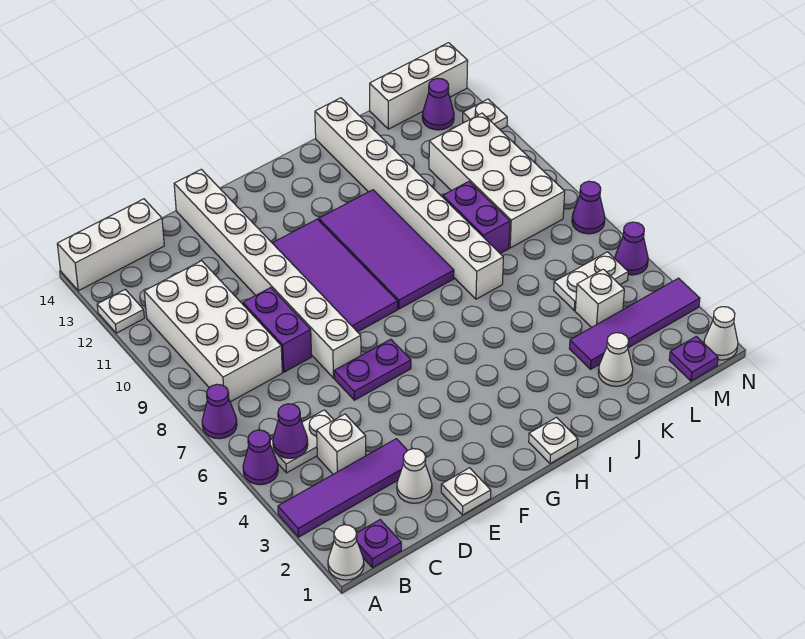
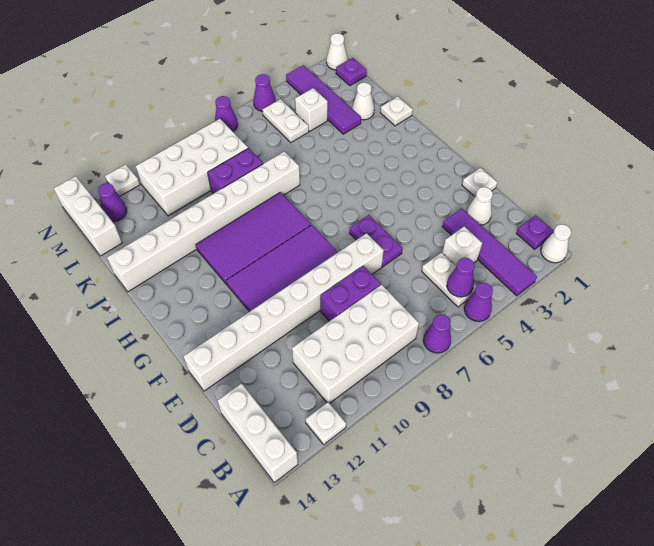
white 1x1 plate [529,418,578,464] -> white 1x1 plate moved to [380,96,413,126]

